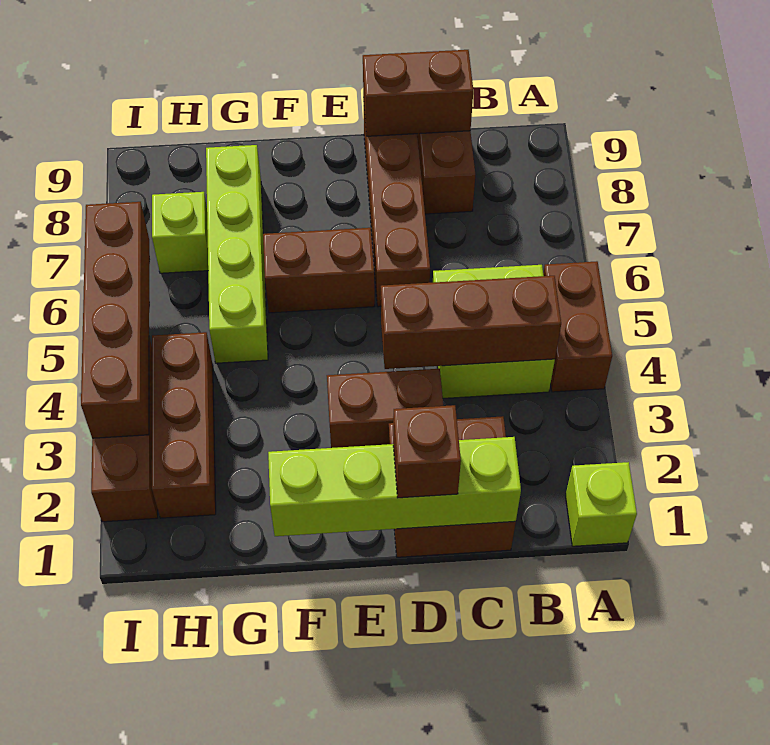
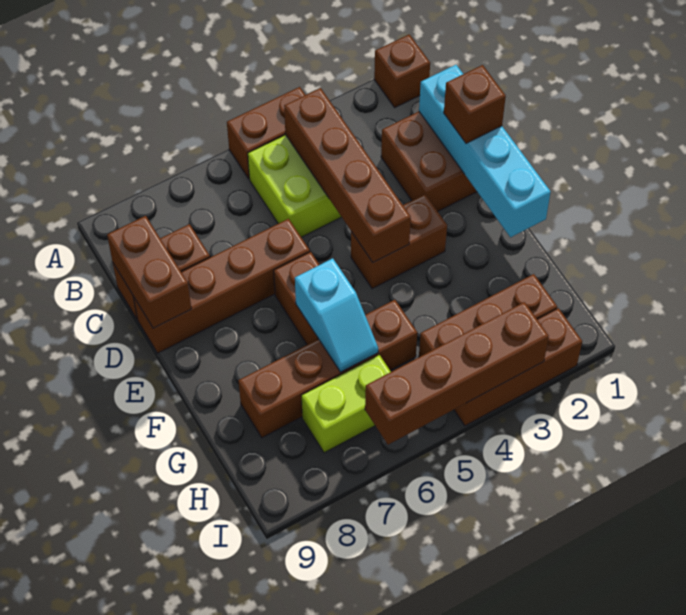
lime 1x1 brick [565,462,637,546] -> brown 1x1 brick [374,34,430,107]
brown 1x3 brick [381,276,561,369] -> brown 1x4 brick [284,88,411,262]
lime 1x4 brick [268,437,521,536] -> cyan 1x4 brick [419,65,551,237]
brown 1x2 brick [327,369,443,448] -> brown 1x2 brick turned to [351,194,447,289]
none -> cyan 1x2 slope [295,258,378,372]
lime 1x4 brick [206,145,268,363] -> brown 1x4 brick [238,300,417,438]
lime 1x1 brick [152,192,208,273] -> lime 1x2 brick [301,355,391,453]

